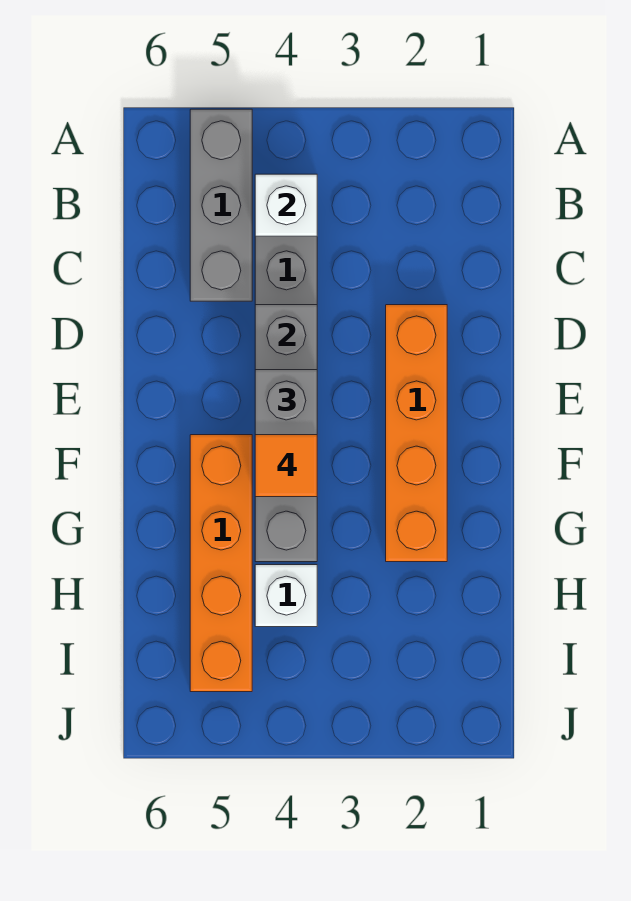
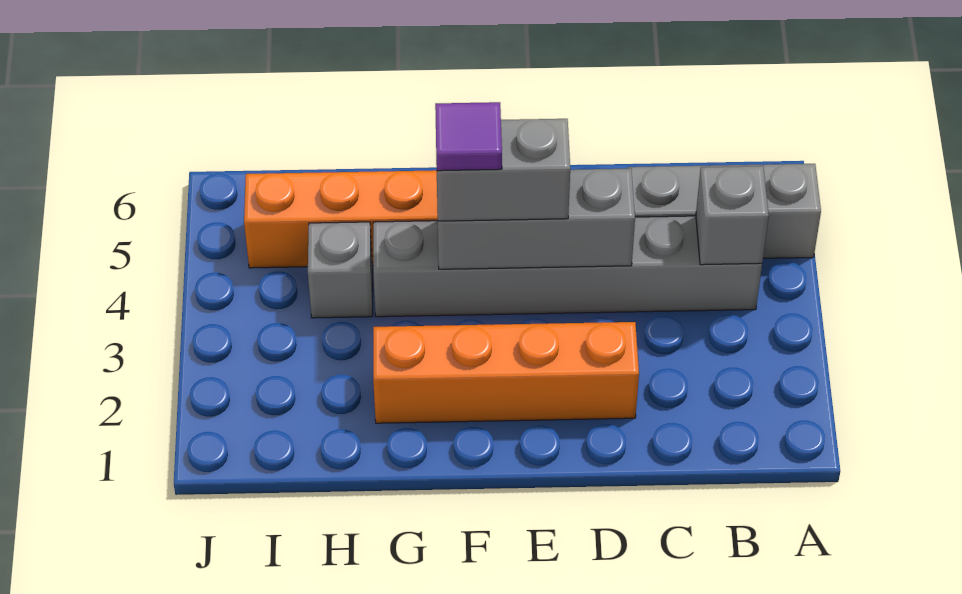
white 1x1 brick [255,174,317,236] -> grey 1x1 brick [696,166,769,265]
orange 1x1 tile [255,435,317,497] -> purple 1x1 tile [435,102,502,171]
white 1x1 brick [255,565,317,627] -> grey 1x1 brick [308,222,373,318]

